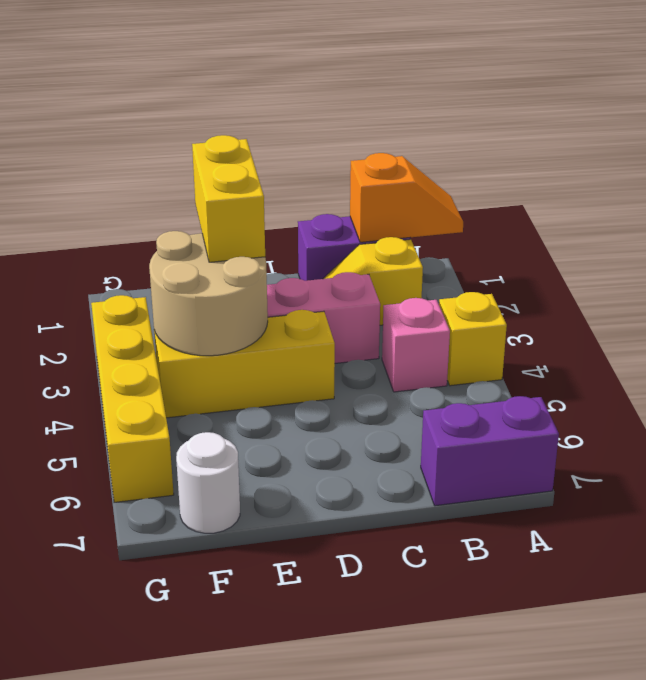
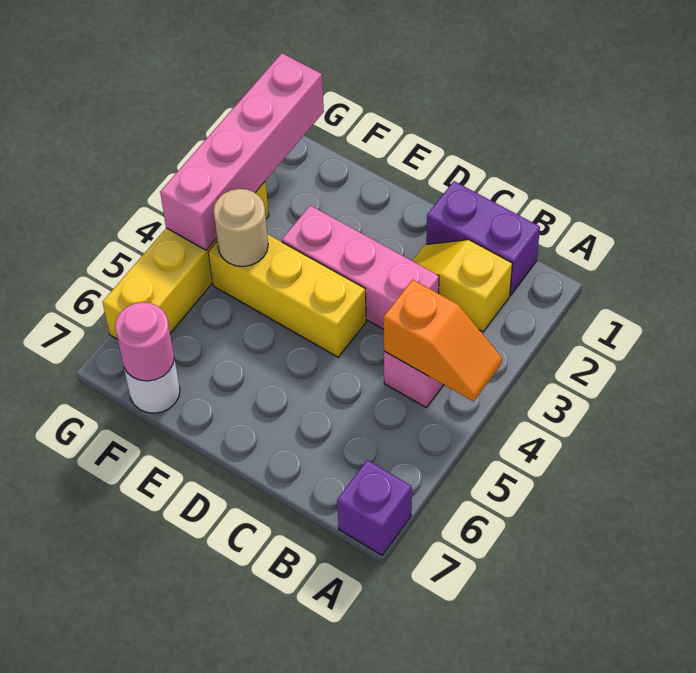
orange 1x2 slope [350,153,463,242] -> orange 1x2 slope moved to [384,280,502,401]
yellow 1x1 brick [439,292,507,386] -> none
purple 1x2 brick [421,396,559,506] -> purple 1x1 brick [337,460,412,555]
yellow 1x2 brick [192,135,265,262] -> none
tan 2x2 round brick [149,231,268,356] -> tan 1x1 round brick [214,189,268,267]
none -> pink 1x1 round brick [115,302,174,381]
none -> pink 1x4 brick [160,53,324,250]

